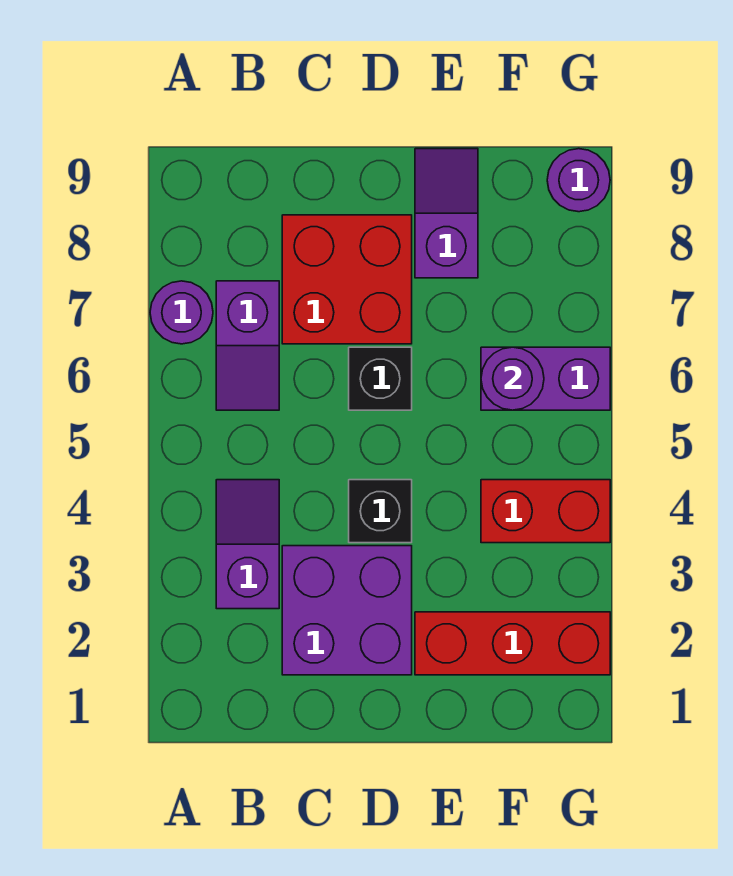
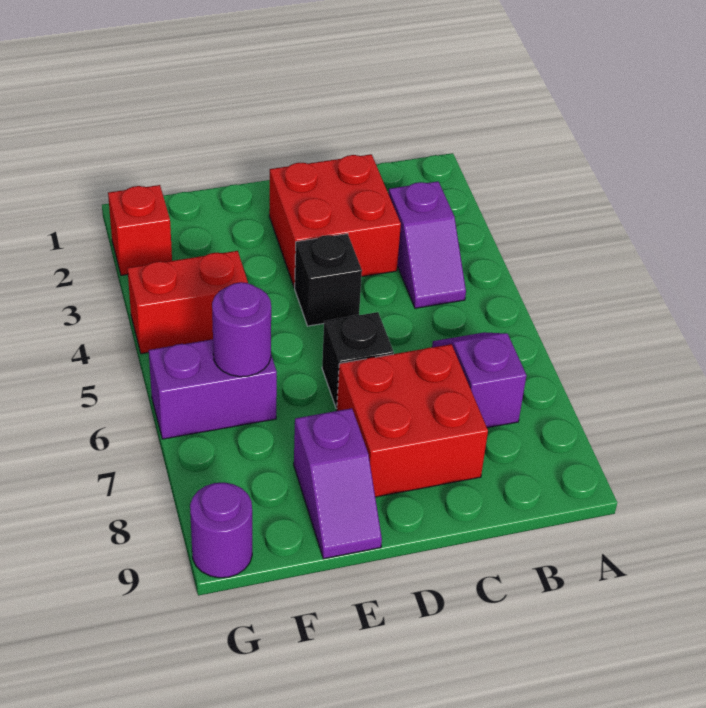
purple 1x1 round brick [150,281,213,344] -> none
purple 2x2 brick [282,546,412,675] -> red 2x2 brick [269,154,401,288]
red 1x3 brick [415,612,610,675] -> red 1x1 brick [108,185,172,275]

